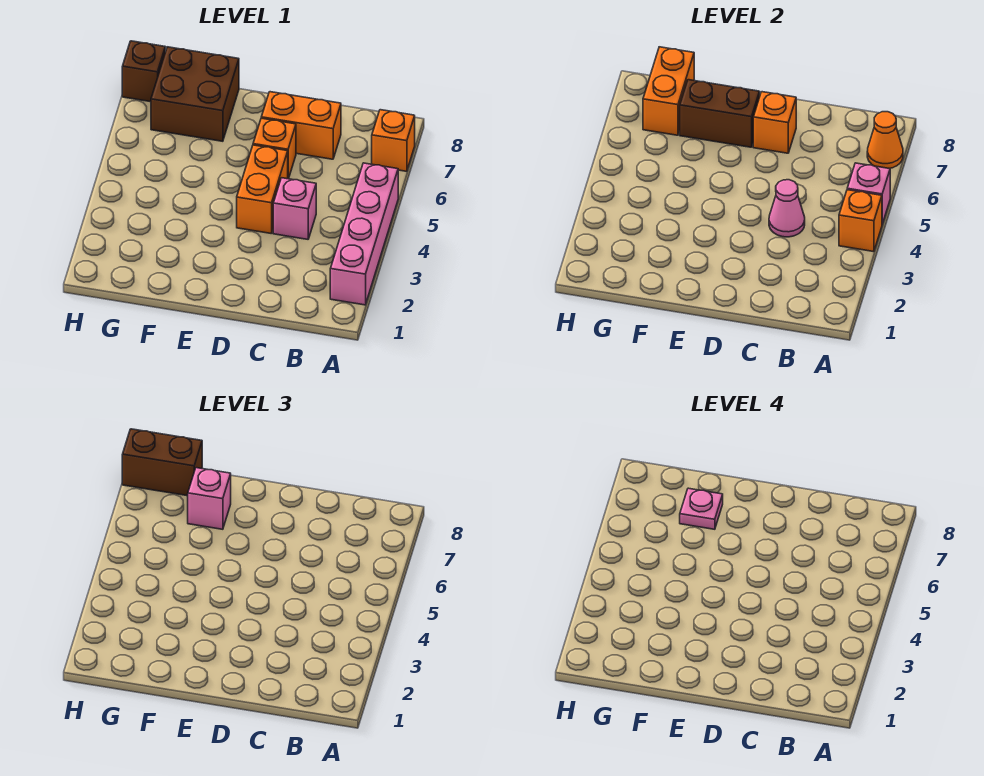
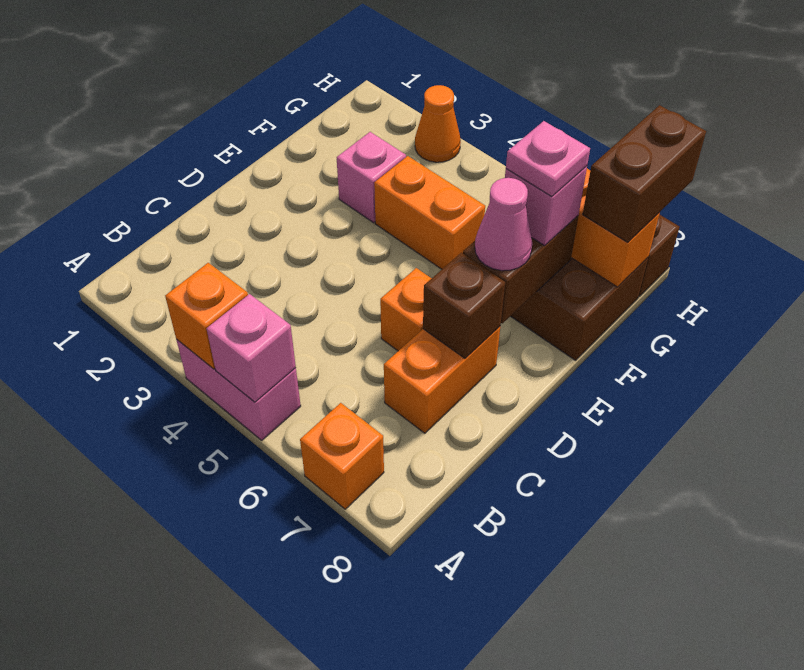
pink 1x4 brick [330,163,398,305] -> pink 1x2 brick [176,339,301,440]
orange 1x1 cone [867,112,903,169] -> orange 1x1 cone moved to [415,85,461,162]
pink 1x1 brick [273,178,316,239] -> pink 1x1 brick moved to [337,132,406,223]
pink 1x1 cone [769,180,805,237] -> pink 1x1 cone moved to [475,178,532,271]
orange 1x2 brick [237,145,288,233] -> orange 1x2 brick moved to [374,156,485,269]
orange 1x1 brick [753,92,796,153] -> brown 1x1 brick [423,253,505,358]

